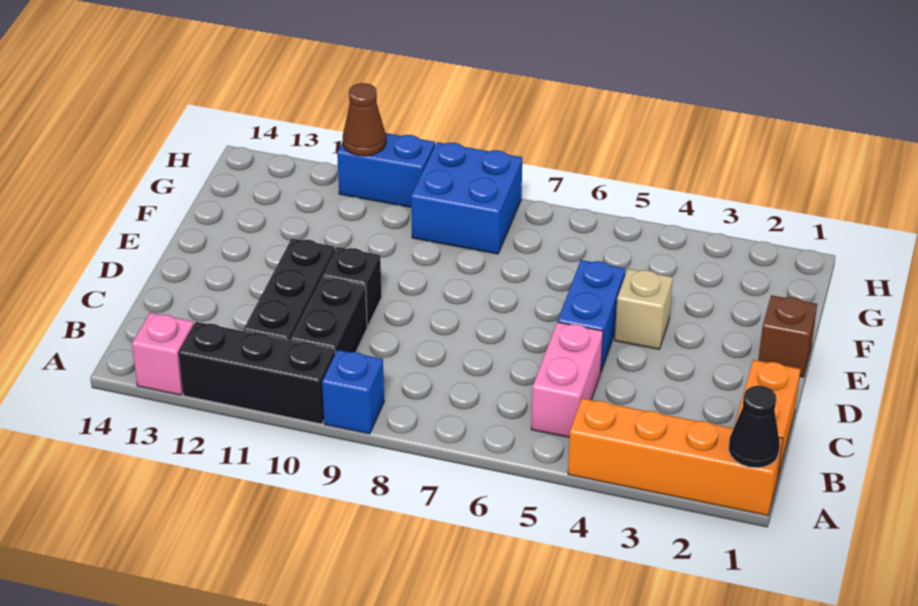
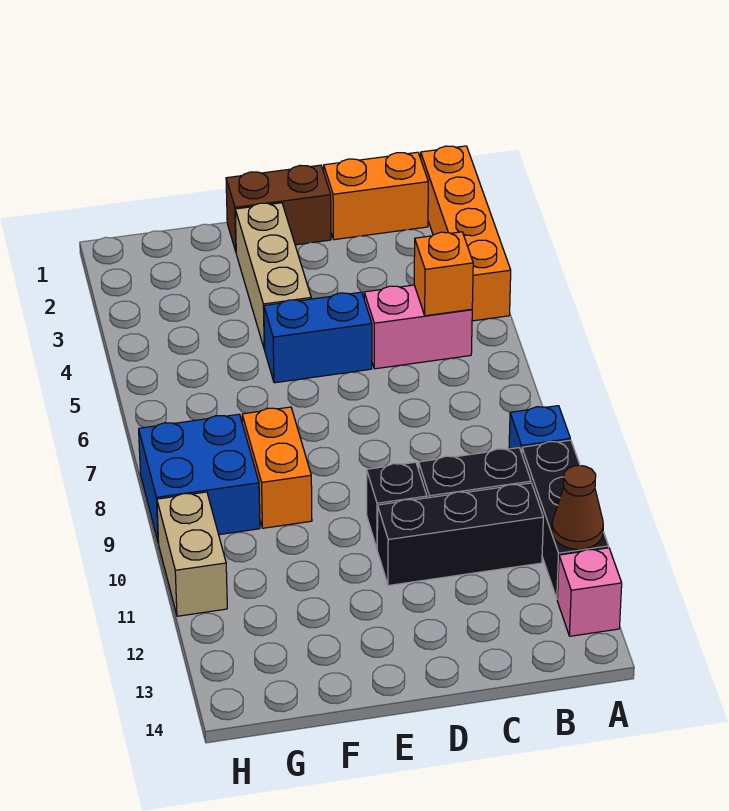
black 1x1 cone [729,386,780,468] -> none
none -> orange 1x1 brick [414,232,473,316]
brown 1x1 brick [758,295,817,377] -> brown 1x2 brick [226,165,331,251]
tan 1x1 brick [615,269,673,349] -> tan 1x3 brick [235,203,311,349]
none -> orange 1x2 brick [242,407,312,528]
blue 1x2 brick [337,133,435,207] -> tan 1x2 brick [157,492,227,616]
brown 1x1 cone [343,83,386,156] -> brown 1x1 cone moved to [552,466,603,549]

